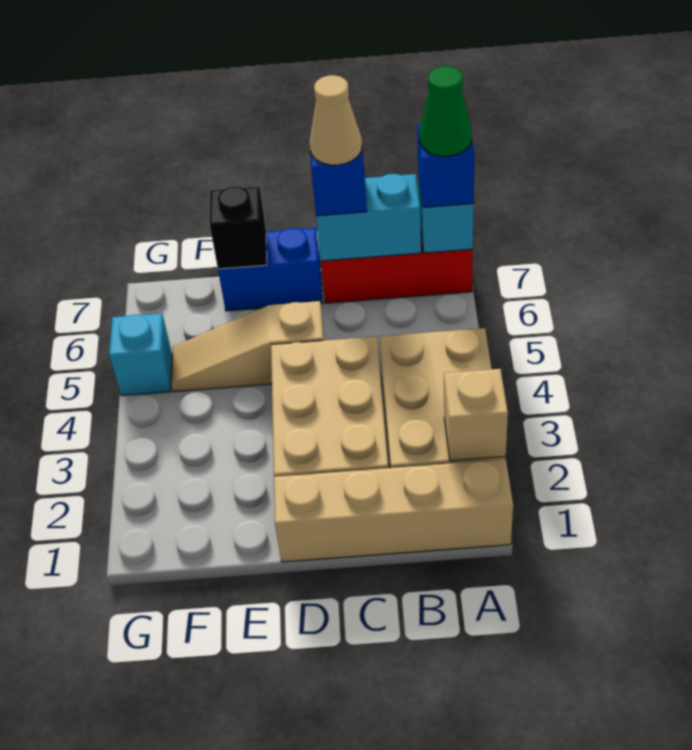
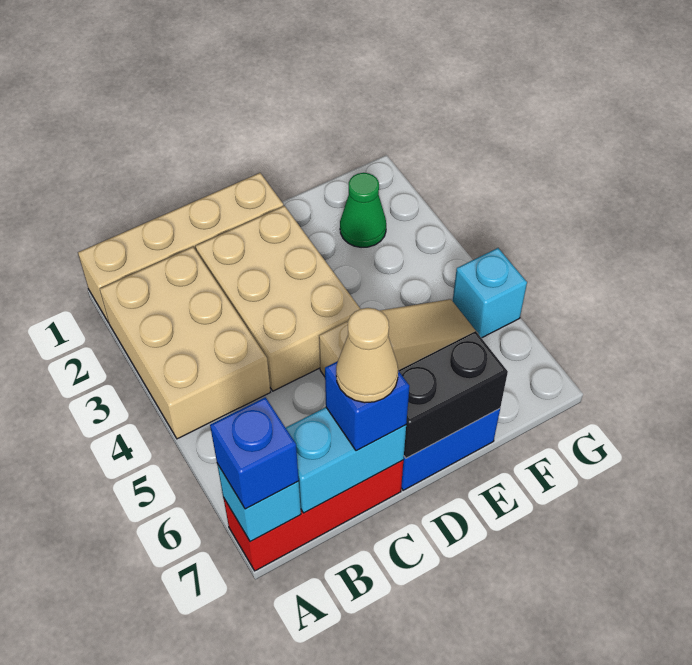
tan 1x1 brick [444,369,508,461] -> none
green 1x1 cone [419,66,472,156] -> green 1x1 cone moved to [340,173,386,247]
black 1x1 brick [210,186,267,269] -> black 1x2 brick [398,331,508,458]

